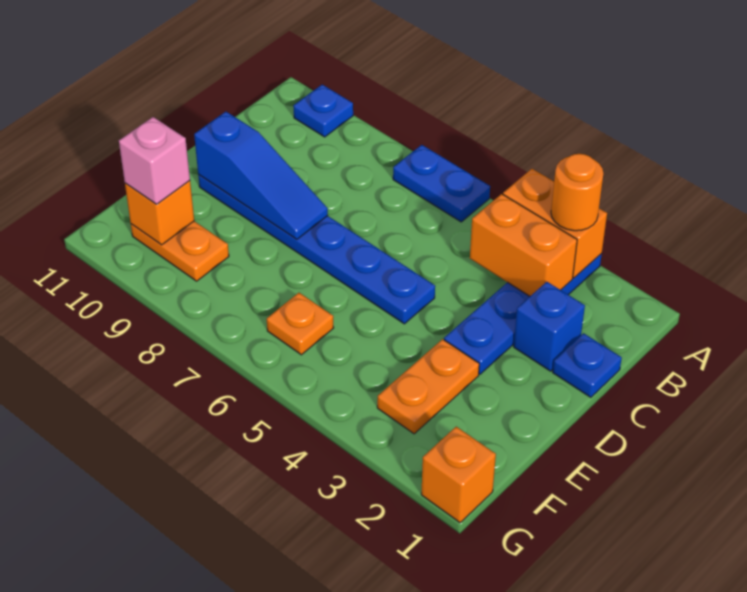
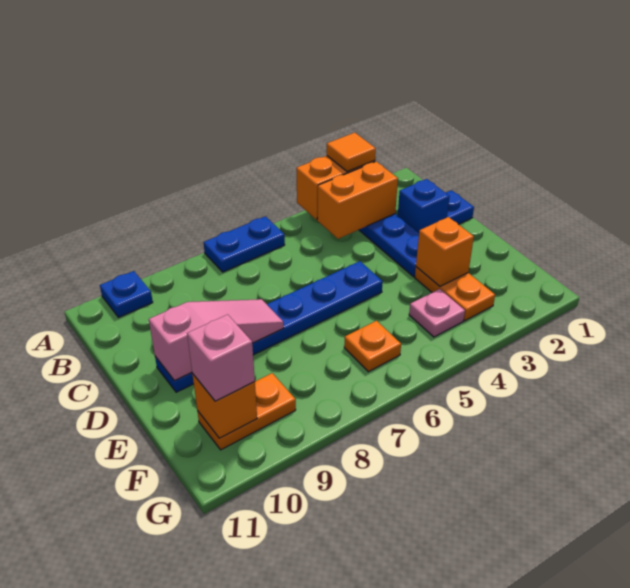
orange 1x1 round brick [551,154,603,231] -> orange 1x1 tile [327,133,376,172]
blue 1x3 slope [194,112,328,239] -> pink 1x3 slope [149,299,284,381]
none -> pink 1x1 plate [409,289,465,337]
orange 1x1 brick [421,427,496,523] -> orange 1x1 brick moved to [416,217,474,286]

